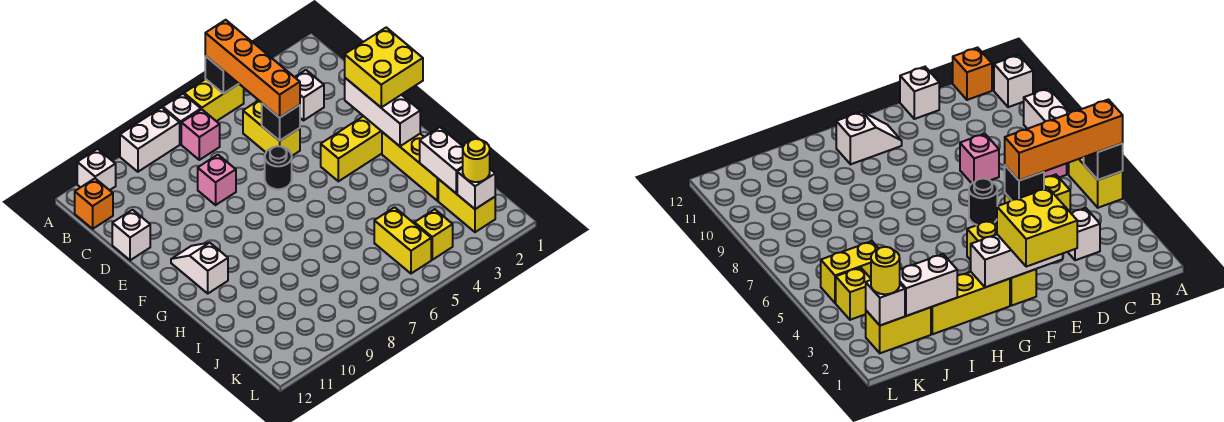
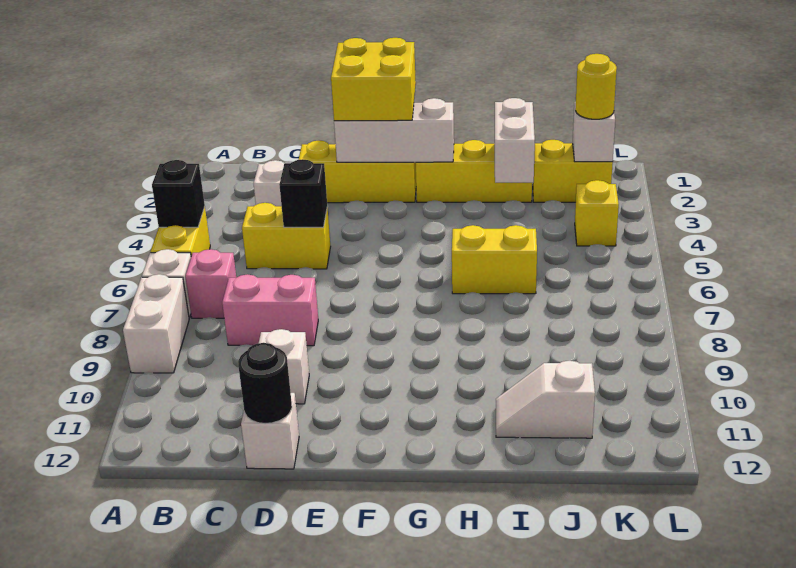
orange 1x4 brick [205,20,300,118] -> none
white 1x1 brick [77,149,116,190] -> white 1x1 brick moved to [259,329,309,404]
orange 1x1 brick [75,179,113,229] -> none
pink 1x1 brick [198,155,236,205] -> pink 1x2 brick [222,274,318,346]
black 1x1 round brick [265,146,292,189] -> black 1x1 round brick moved to [238,343,292,424]
yellow 1x3 brick [321,116,382,181] -> yellow 1x3 brick turned to [299,141,416,203]
white 1x2 slope [171,243,228,293] -> white 1x2 slope moved to [496,361,595,438]
white 1x2 brick [420,127,463,193] -> white 1x2 brick turned to [495,98,535,183]
yellow 1x2 brick [374,207,431,274] -> yellow 1x2 brick moved to [452,225,537,294]

